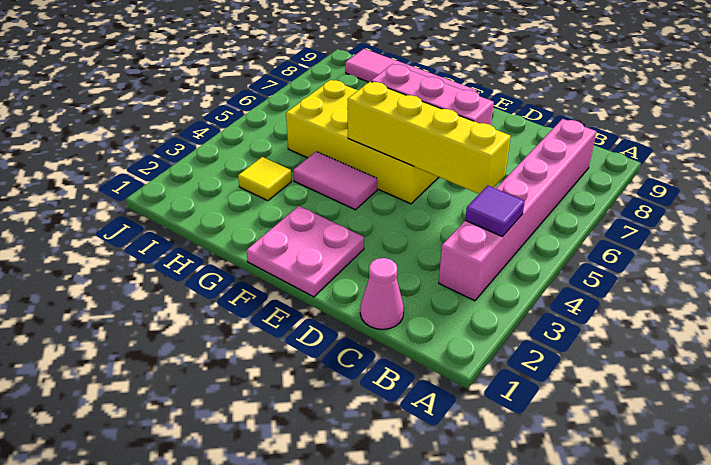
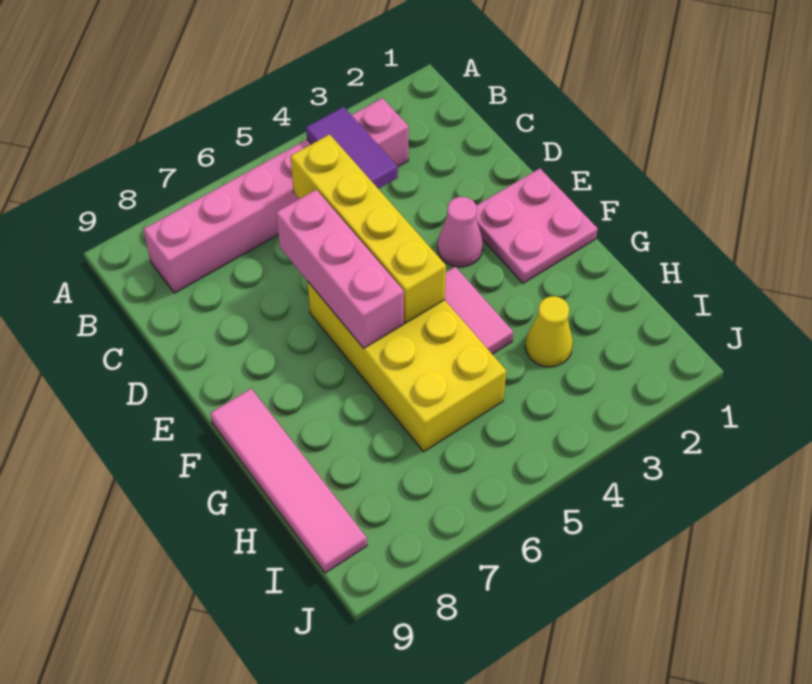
purple 1x1 tile [465,186,525,236] -> purple 1x2 tile [306,107,398,189]
pink 1x1 cone [360,258,404,329] -> pink 1x1 cone moved to [437,197,483,267]
yellow 1x1 tile [238,157,292,201] -> yellow 1x1 cone [525,296,573,367]

